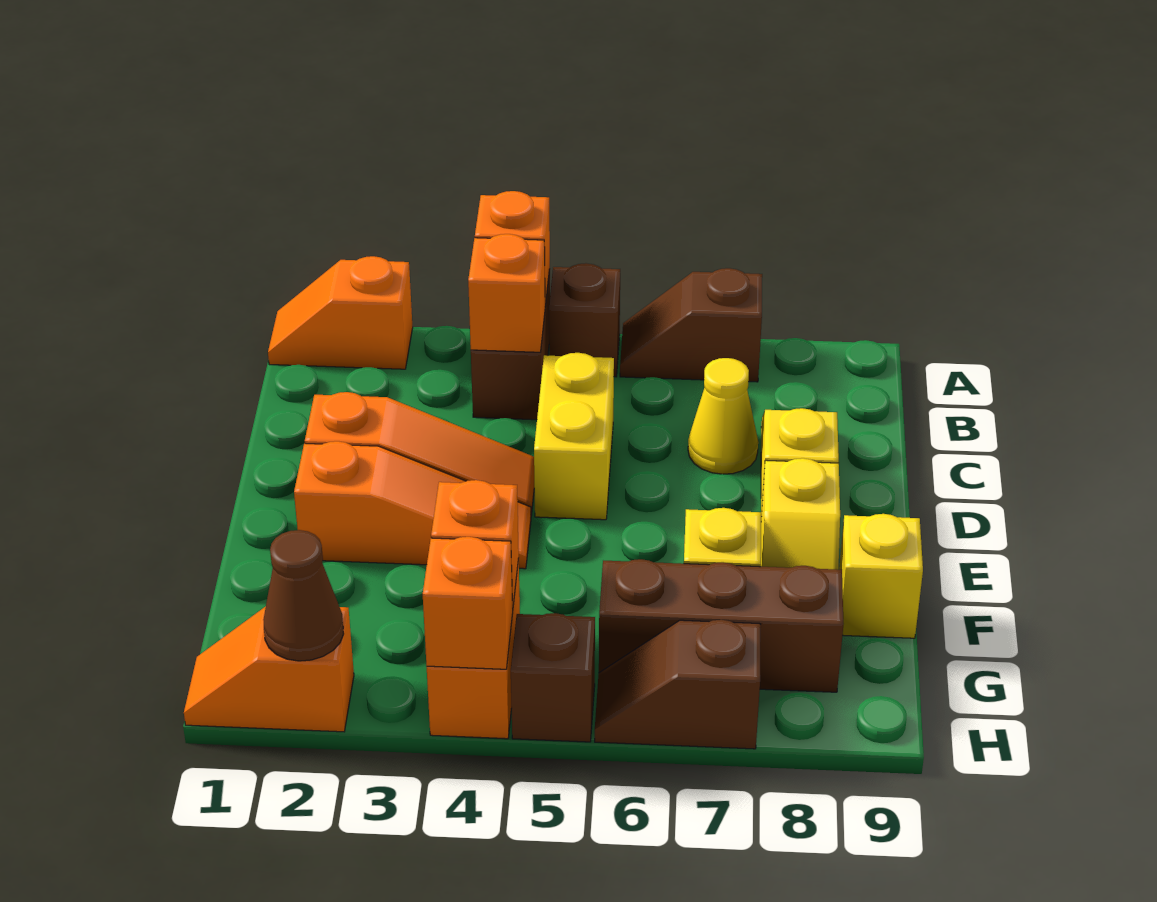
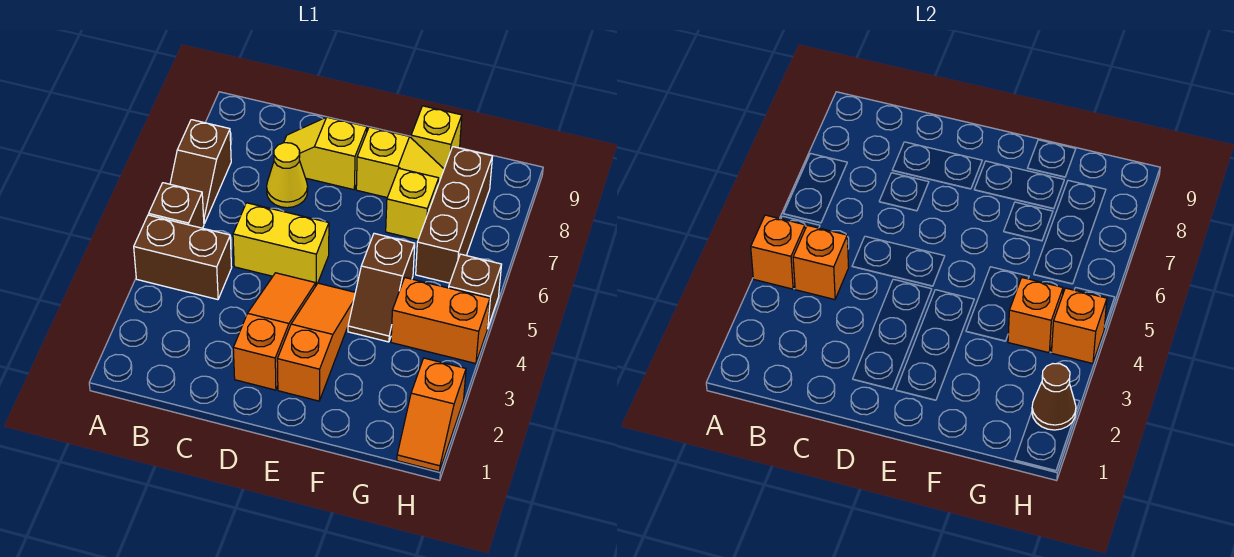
orange 1x2 slope [268,256,413,369] -> none
brown 1x2 slope [595,620,761,749] -> brown 1x2 slope moved to [348,233,415,342]

